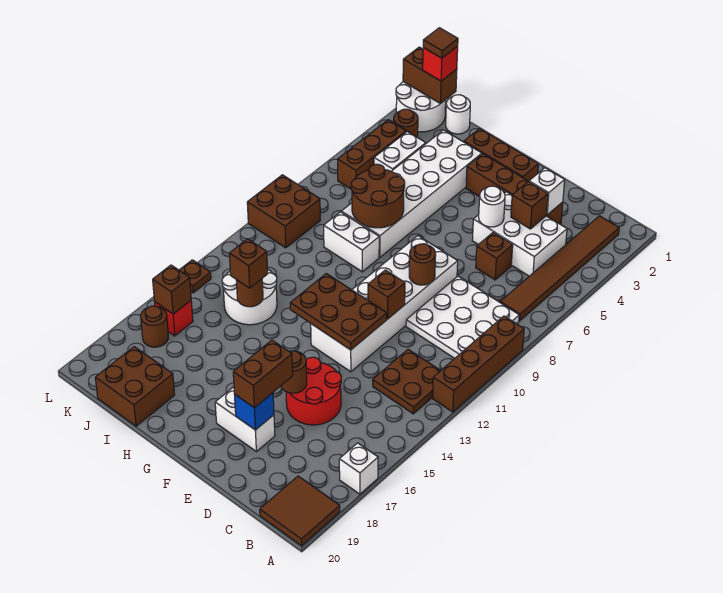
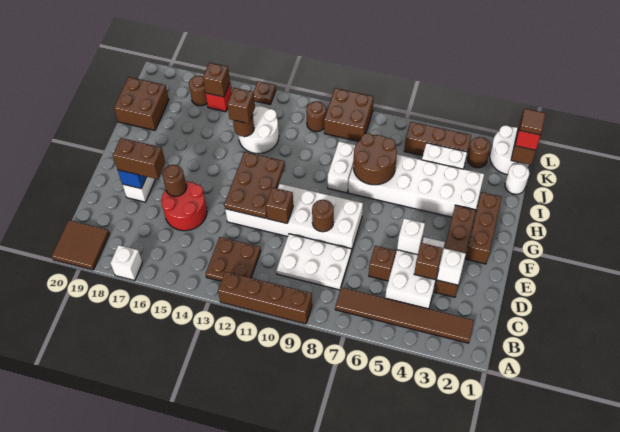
white 3x3 plate [406,276,519,358] -> white 2x3 plate [276,234,351,290]
white 1x1 round brick [479,186,505,227] -> white 1x1 brick [397,218,425,255]
none -> brown 1x1 round brick [306,101,326,132]

